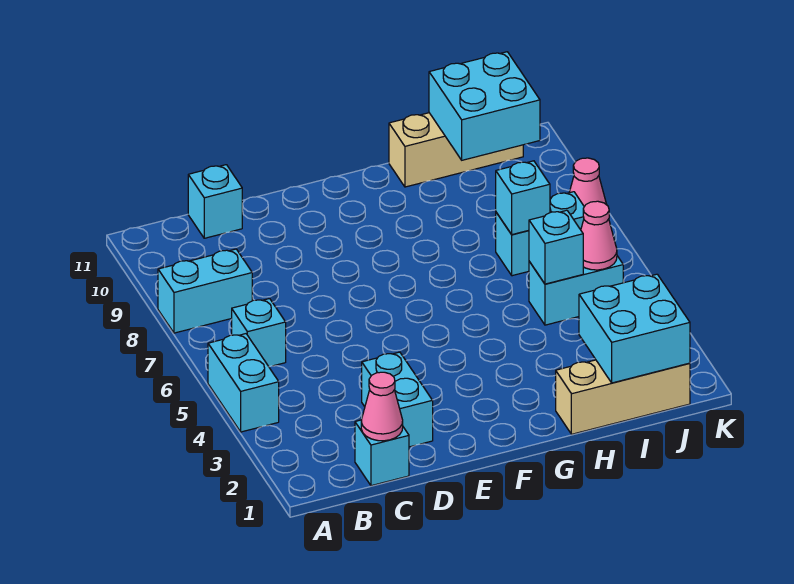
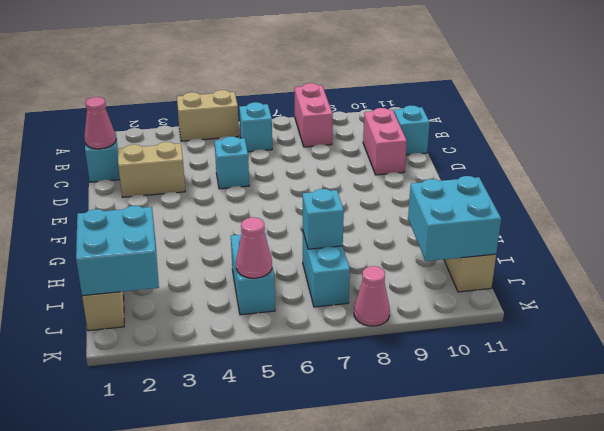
cyan 1x2 brick [208,334,279,432] -> tan 1x2 brick [177,90,239,141]
cyan 1x2 brick [158,249,252,333] -> pink 1x2 brick [295,83,333,147]
none -> pink 1x2 brick [363,108,407,175]
cyan 1x2 brick [362,352,433,447] -> tan 1x2 brick [118,142,185,197]
cyan 1x1 brick [529,210,583,284] -> cyan 1x1 brick moved to [215,136,249,189]

